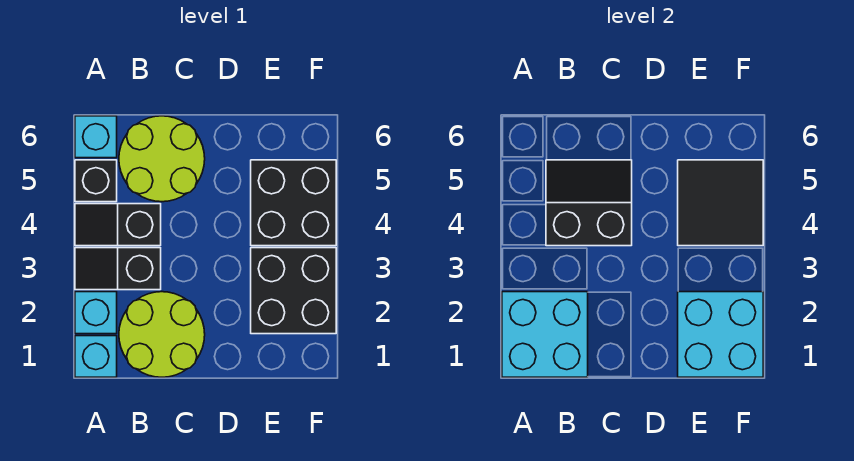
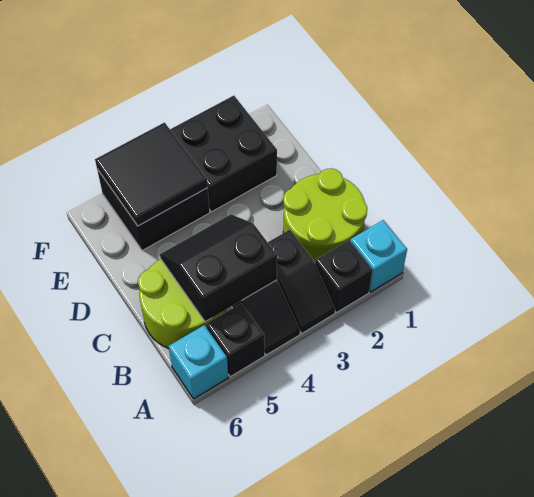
cyan 2x2 brick [502,292,588,377] -> none
cyan 1x1 brick [75,292,117,334] -> black 1x1 brick [315,240,373,313]
black 2x2 slope [546,160,632,246] -> black 2x2 slope turned to [160,214,277,322]
cyan 2x2 brick [678,292,763,377] -> none

